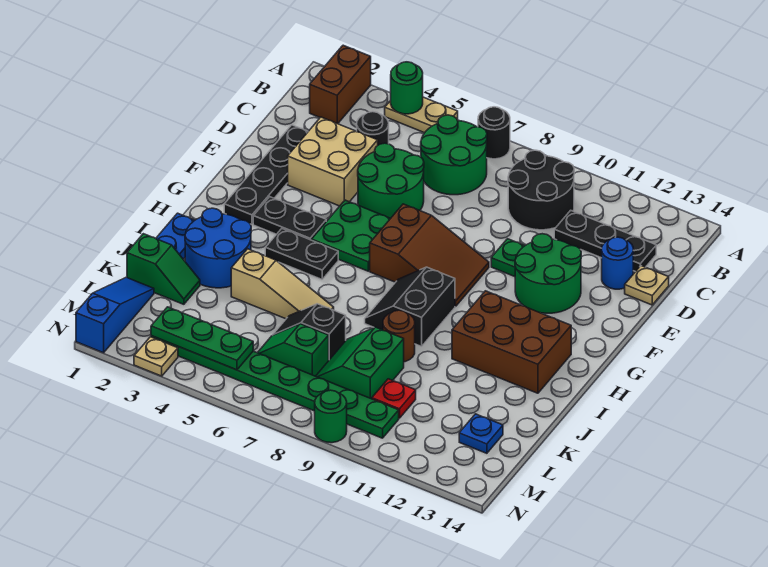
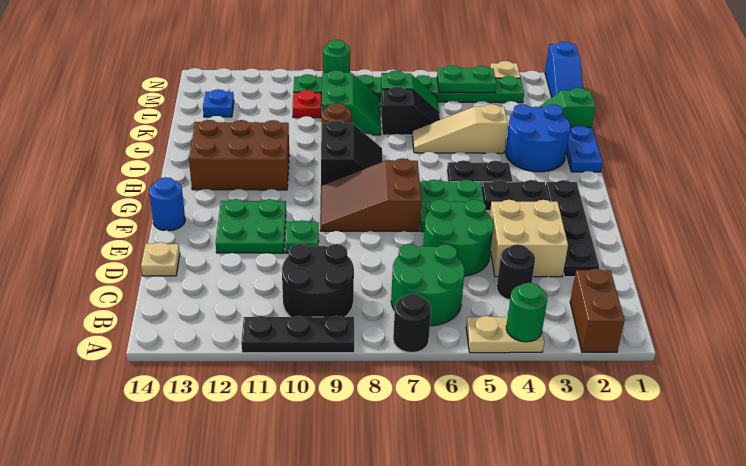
black 1x3 plate [554,210,656,272] -> black 1x3 plate moved to [241,316,354,353]
blue 1x1 round brick [602,237,633,289] -> blue 1x1 round brick moved to [149,177,185,231]
green 2x2 round brick [515,234,581,313] -> green 2x2 plate [216,199,286,253]
green 1x3 plate [151,307,253,370] -> green 1x2 plate [437,66,496,93]

